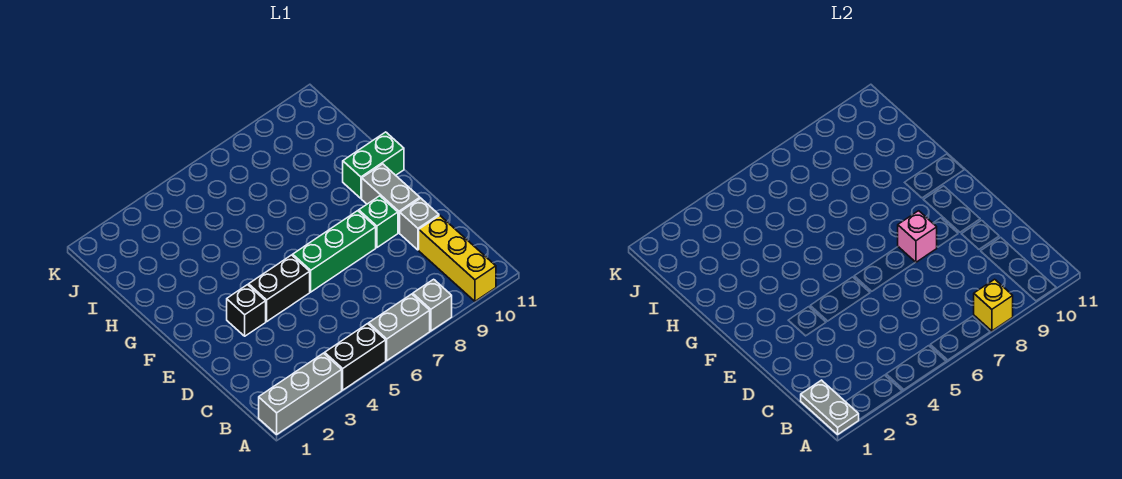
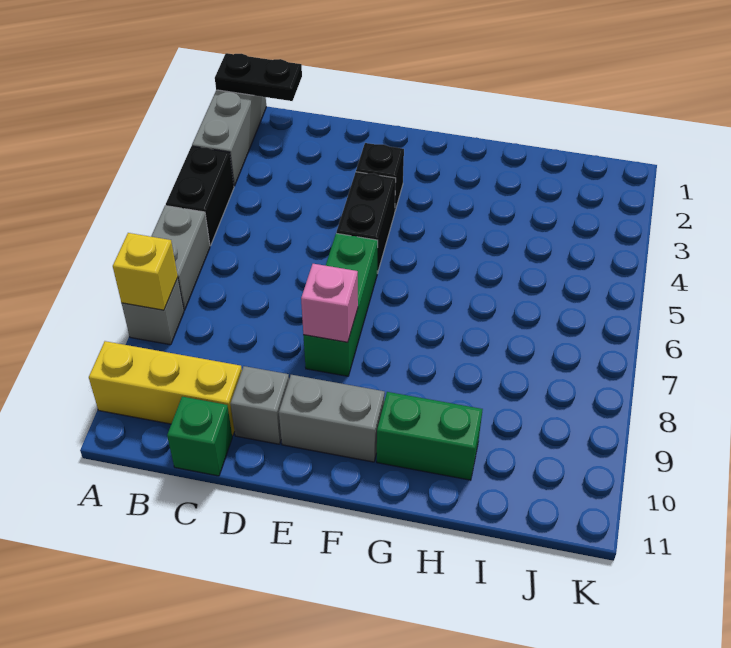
grey 1x2 plate [801,380,859,434] -> black 1x2 plate [215,53,302,101]
green 1x1 brick [359,196,398,248] -> green 1x1 brick moved to [167,397,232,476]
green 1x2 brick [343,132,404,198] -> green 1x2 brick turned to [377,392,483,480]

